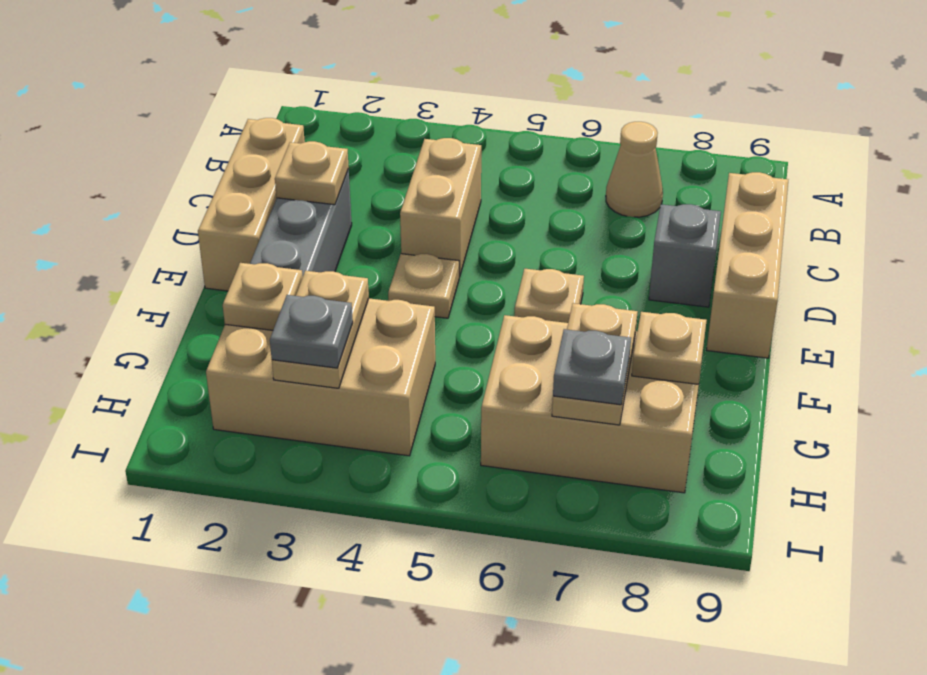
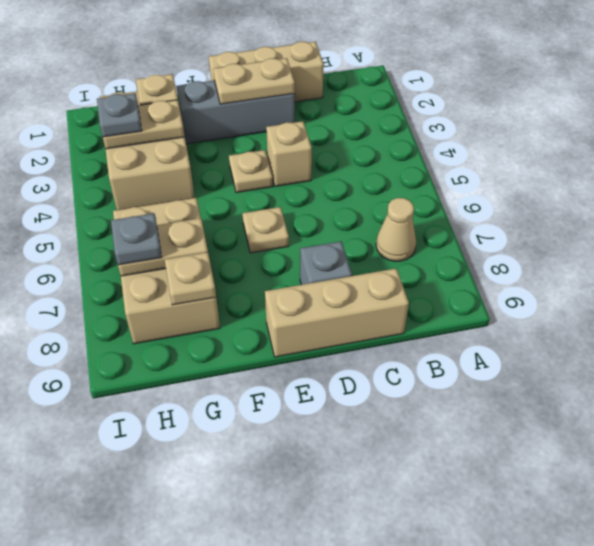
tan 1x2 brick [400,138,481,277] -> tan 1x1 brick [266,121,312,186]
tan 1x1 plate [275,141,349,205] -> tan 1x2 plate [213,58,295,104]

